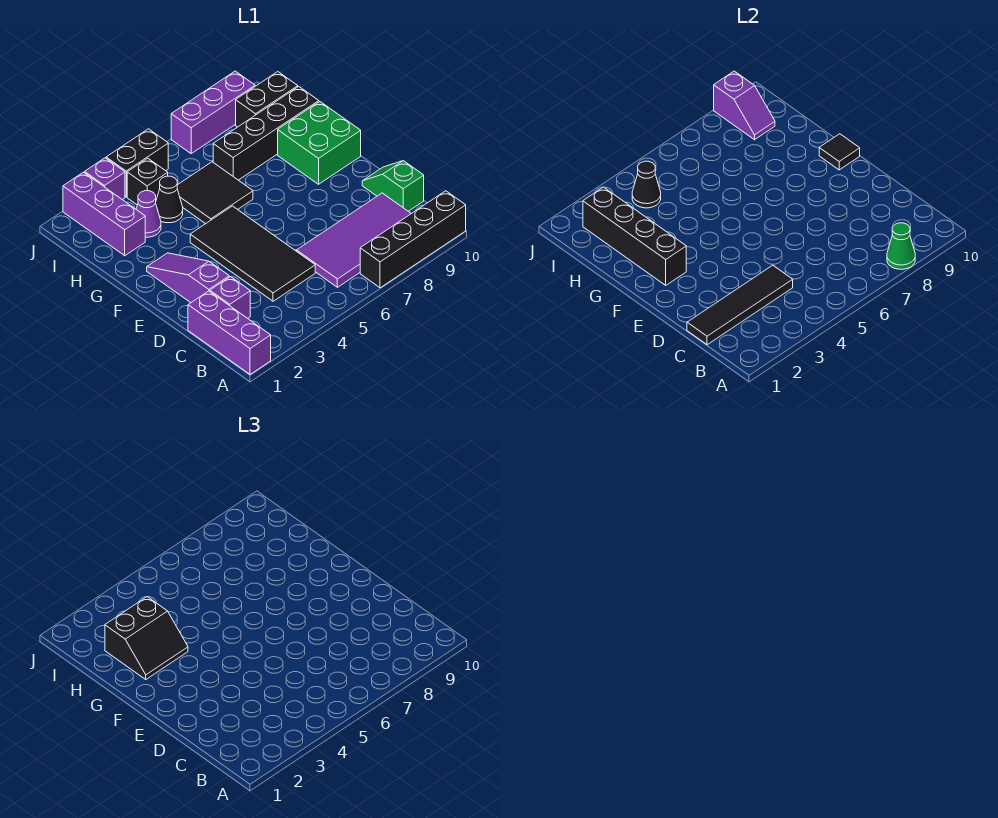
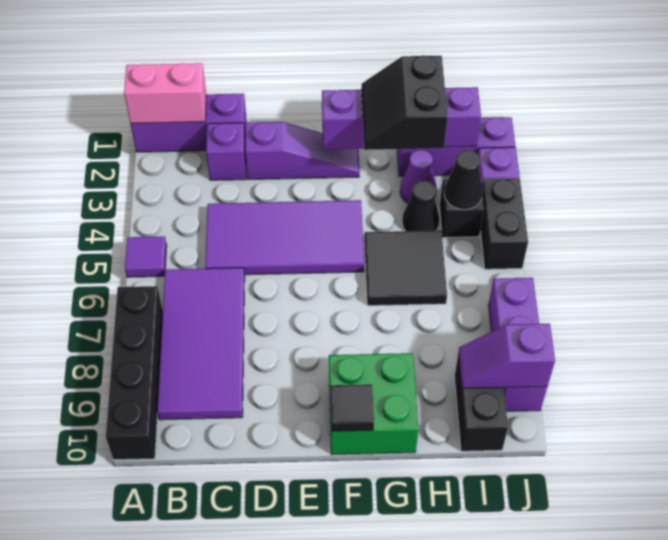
none -> pink 1x2 brick [124,63,206,123]
none -> purple 1x1 tile [125,236,167,277]
green 1x1 cone [887,223,915,269] -> none
black 1x4 tile [687,265,793,345] -> none
black 2x4 tile [190,206,315,301] -> purple 2x4 tile [205,200,364,275]
green 1x2 slope [362,161,424,211] -> none
black 1x4 brick [583,187,686,285] -> purple 1x4 brick [322,87,481,149]
black 1x4 brick [213,87,319,180] -> none

